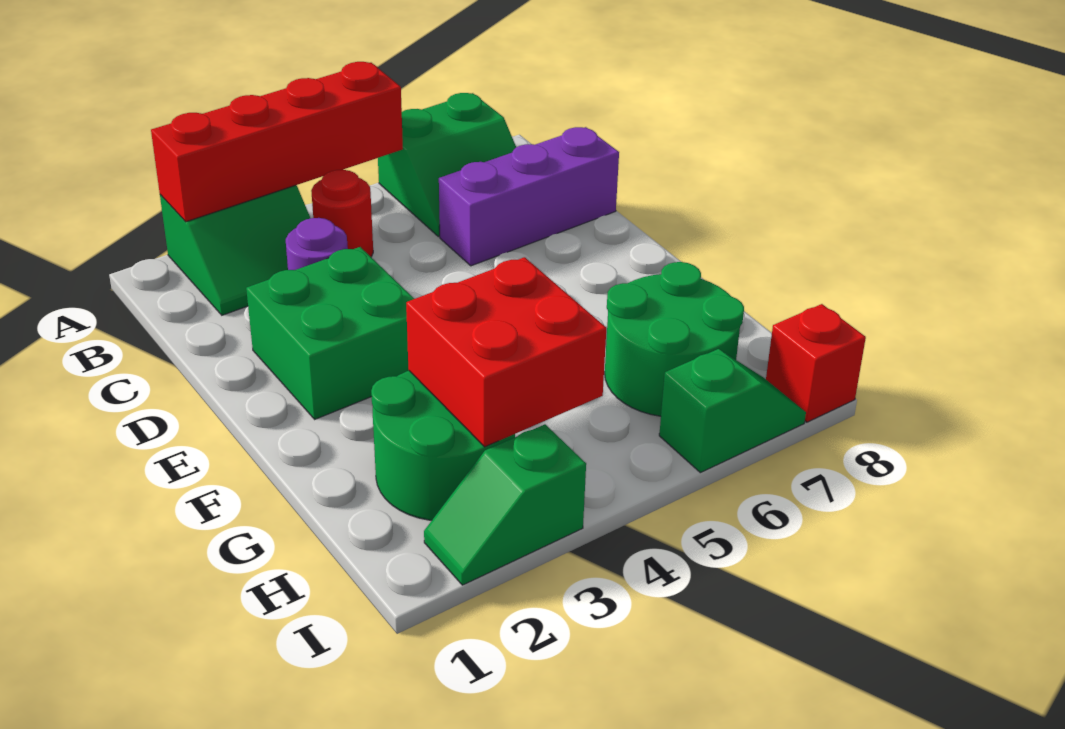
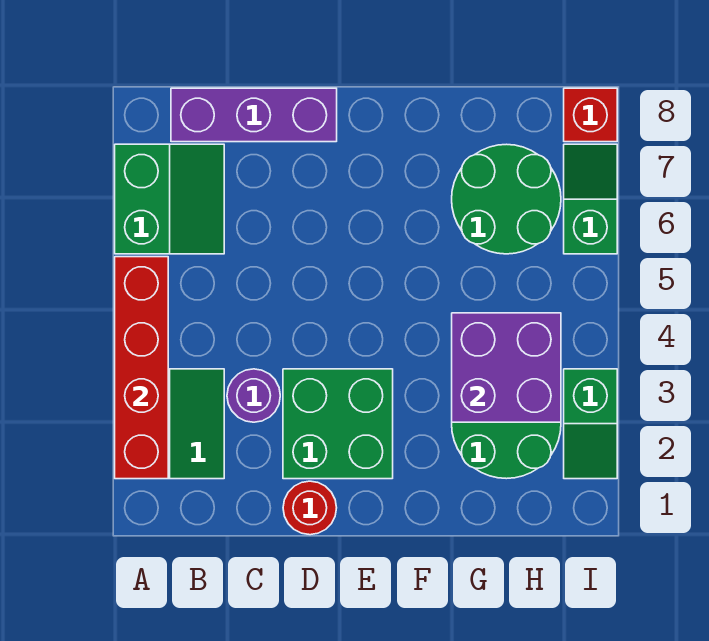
red 1x1 round brick [311,170,373,257] -> red 1x1 round brick moved to [283,481,337,535]
purple 1x3 brick [439,127,619,266] -> purple 1x3 brick turned to [171,88,337,142]
red 2x2 brick [406,257,606,447] -> purple 2x2 brick [452,313,561,422]

